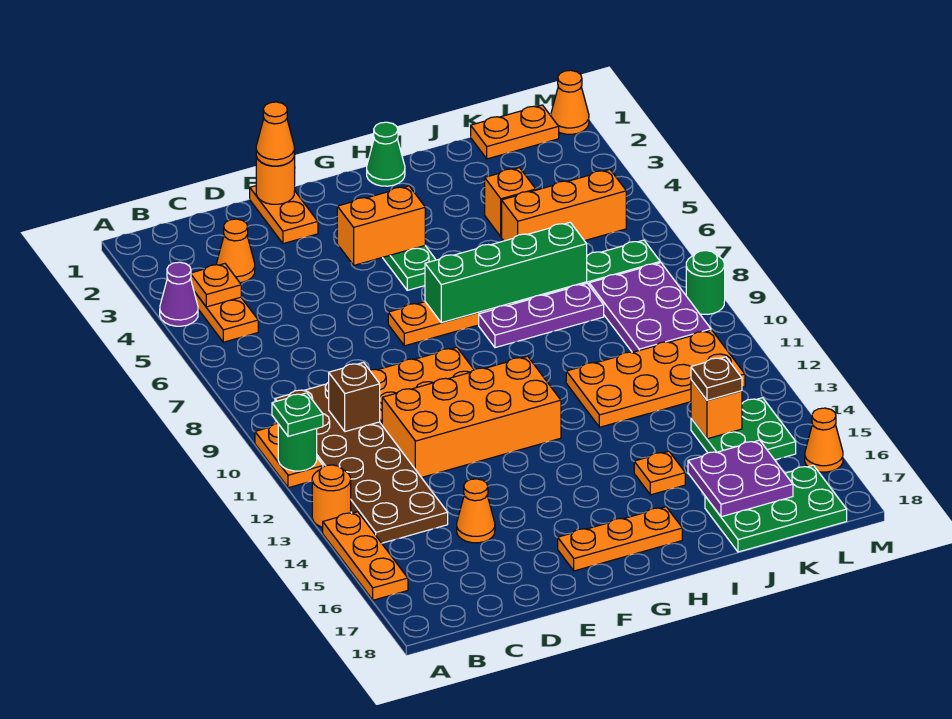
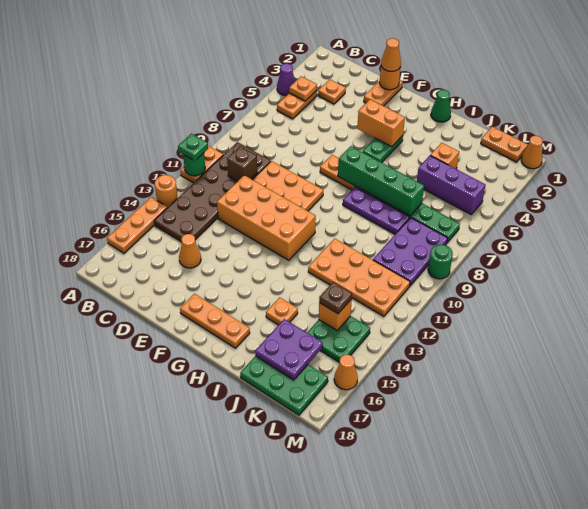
orange 1x1 cone [217,219,255,283] -> orange 1x1 plate [318,79,346,104]
orange 1x3 brick [502,170,626,241] -> purple 1x3 brick [417,156,486,214]

